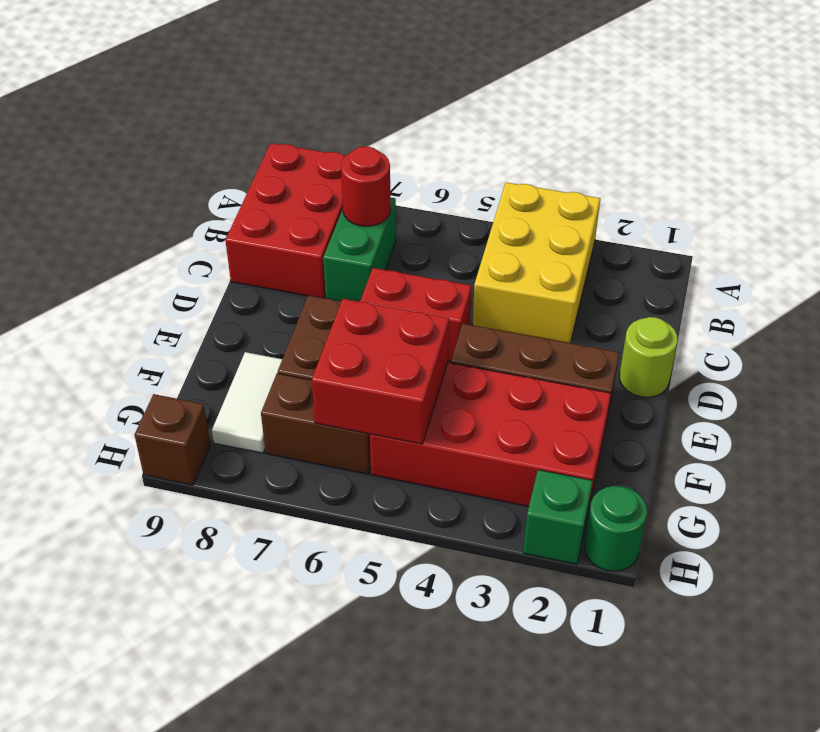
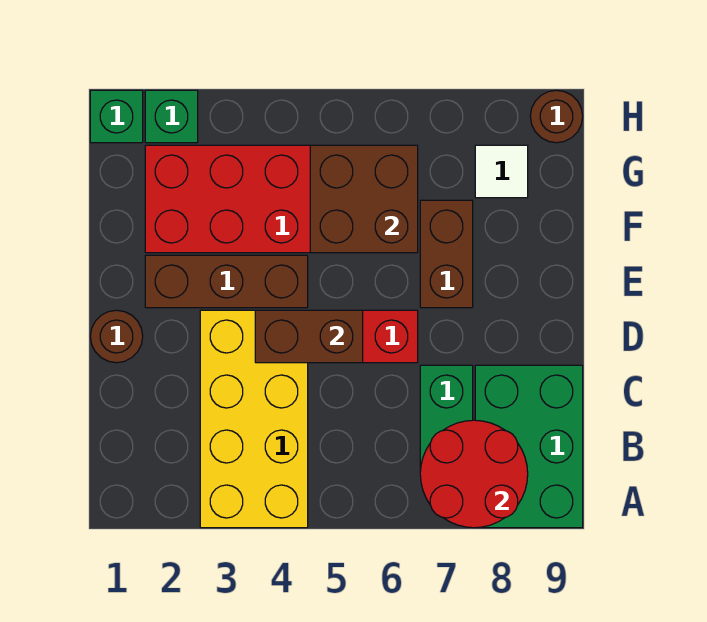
yellow 2x3 brick [473,182,600,343] -> yellow 2x4 brick [200,310,308,528]
red 2x3 brick [225,143,345,298] -> green 2x3 brick [475,365,583,528]
red 1x1 round brick [341,147,391,226] -> red 2x2 round brick [420,420,528,528]
lime 1x1 round brick [620,317,678,397] -> brown 1x1 round brick [90,310,143,363]
red 2x2 brick [312,299,449,444] -> brown 2x2 brick [310,145,418,253]
white 1x2 tile [212,352,282,453] -> white 1x1 tile [475,145,528,198]
brown 1x2 brick [261,373,371,474] -> brown 1x2 brick moved to [255,310,363,363]
green 1x1 round brick [585,486,647,571] -> green 1x1 brick [90,90,143,143]
brown 1x1 brick [135,394,210,485] -> brown 1x1 round brick [530,90,583,143]

